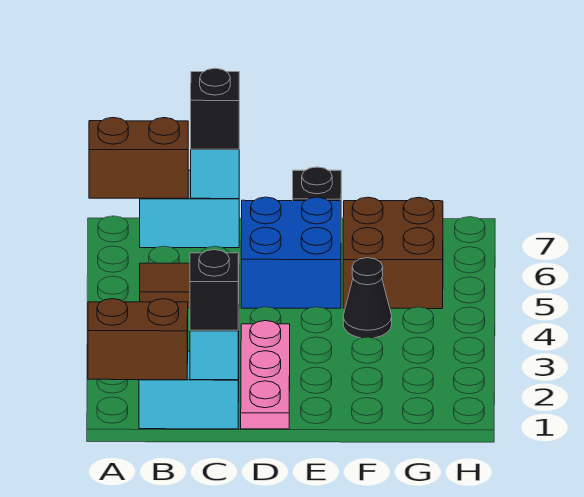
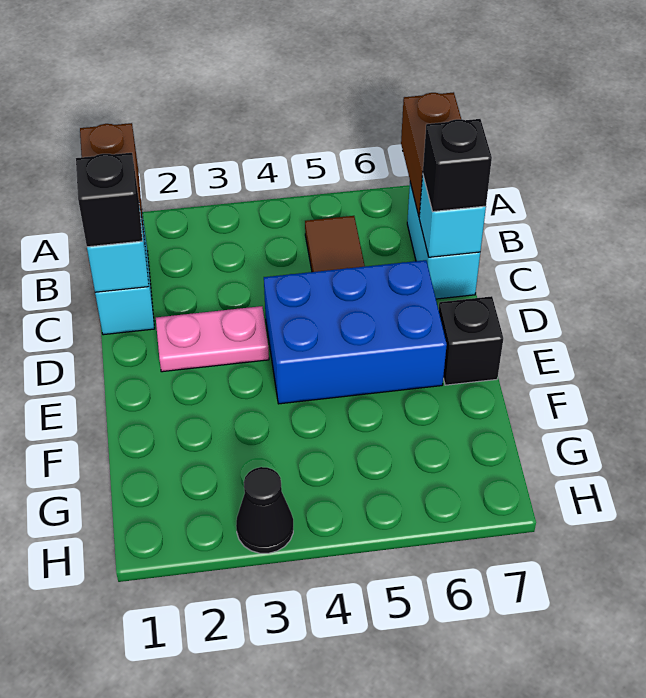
pink 1x3 plate [241,321,290,429] -> pink 1x2 plate [156,306,269,372]
blue 2x2 brick [241,197,341,308] -> blue 2x3 brick [264,260,447,404]
black 1x1 cone [343,258,392,338] -> black 1x1 cone moved to [236,467,293,553]
brown 2x2 brick [343,197,443,309] -> none

